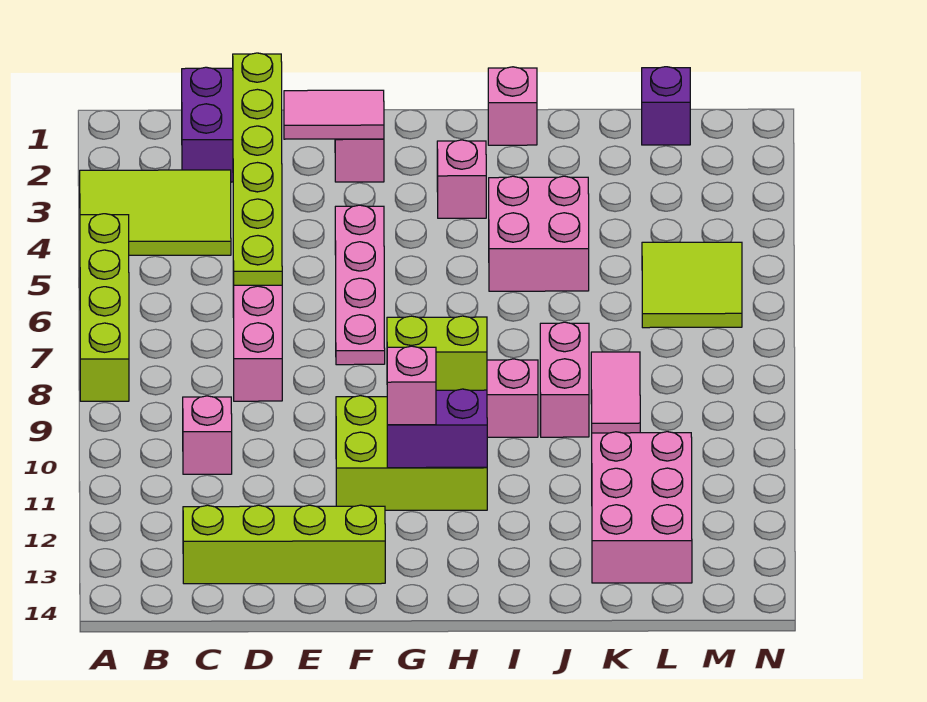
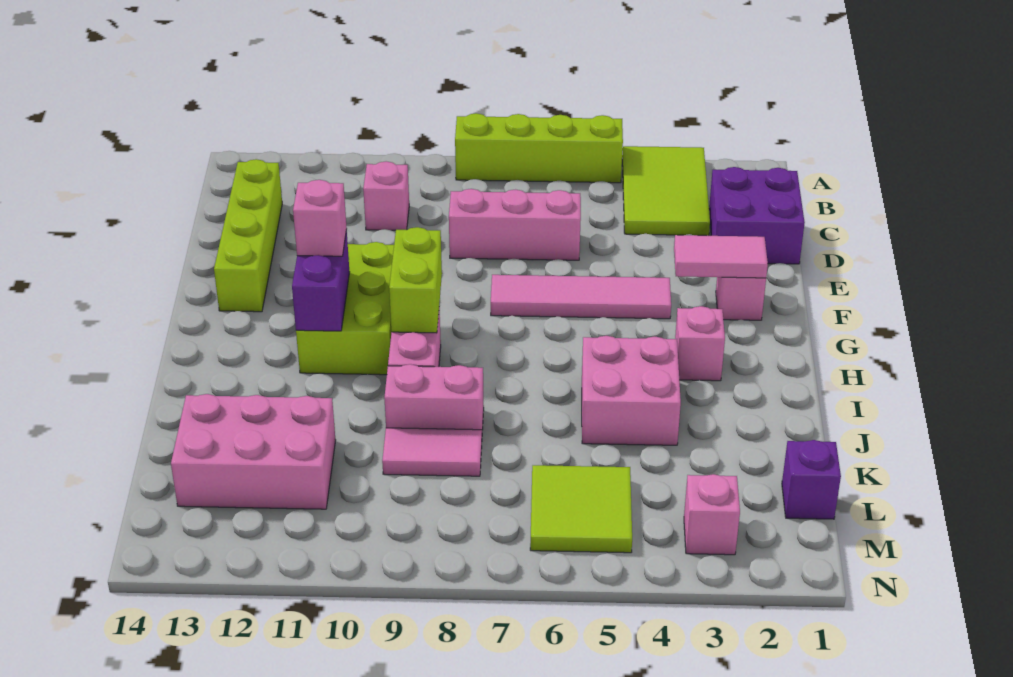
lime 1x6 plate [233,53,282,285] -> none
pink 1x2 tile [284,90,384,139] -> pink 1x2 tile turned to [674,235,768,278]
pink 1x4 plate [335,205,385,365] -> pink 1x4 tile [491,275,671,319]
pink 1x1 brick [488,67,537,145] -> pink 1x1 brick moved to [684,474,740,555]

